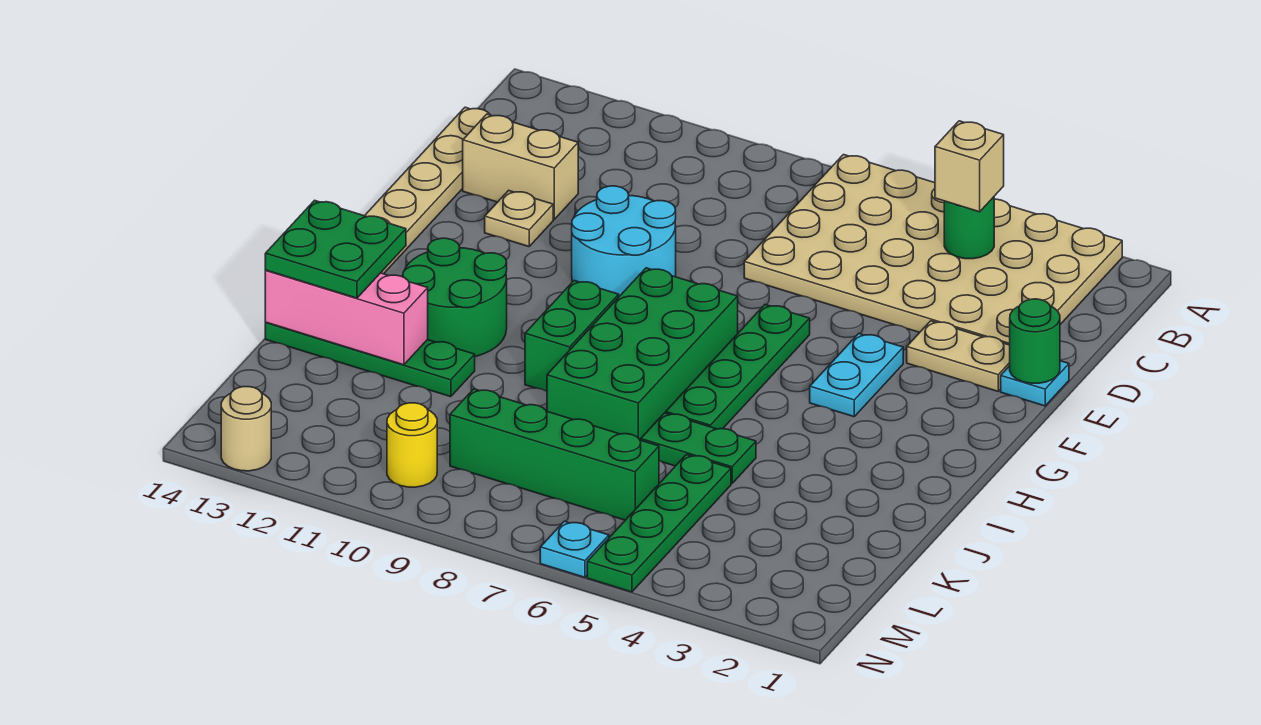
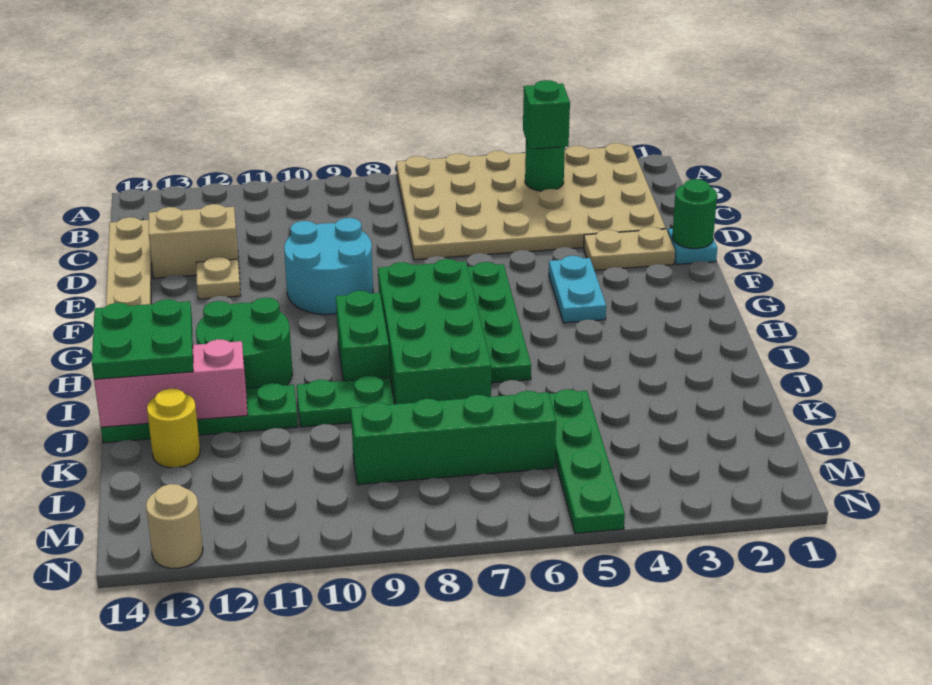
tan 1x1 brick [935,121,1004,212] -> green 1x1 brick [523,80,570,149]
green 1x2 plate [641,413,756,483] -> green 1x2 plate moved to [297,376,394,427]
yellow 1x1 round brick [387,403,437,487] -> yellow 1x1 round brick moved to [147,388,200,468]
cyan 1x1 plate [540,521,609,577] -> none

